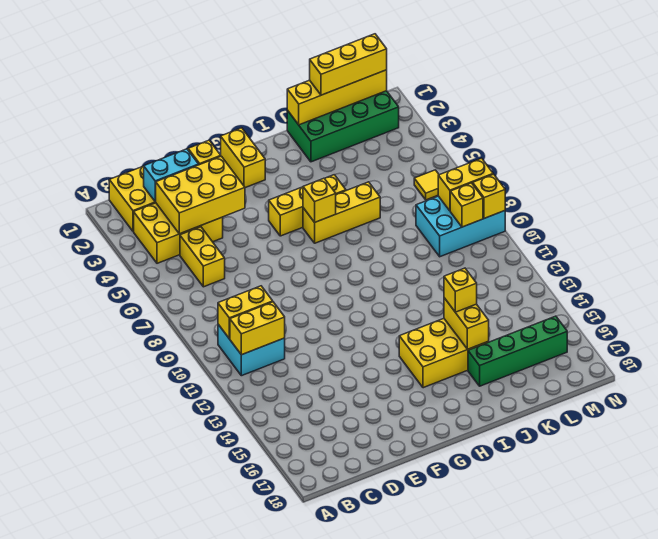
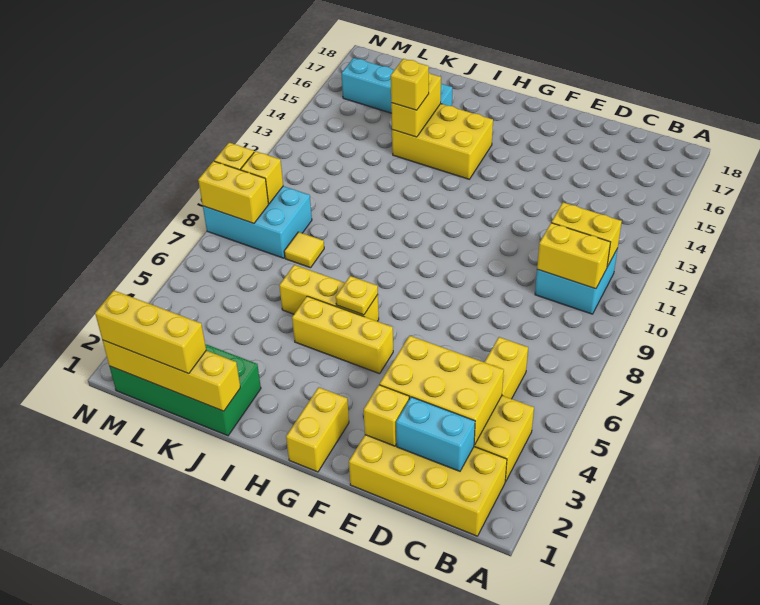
yellow 1x1 brick [303,178,336,222] -> yellow 1x1 plate [336,276,378,315]
green 1x4 brick [468,316,567,386] -> cyan 1x4 brick [342,58,452,113]
yellow 1x1 tile [414,170,439,200] -> yellow 1x1 tile moved to [284,232,324,268]

